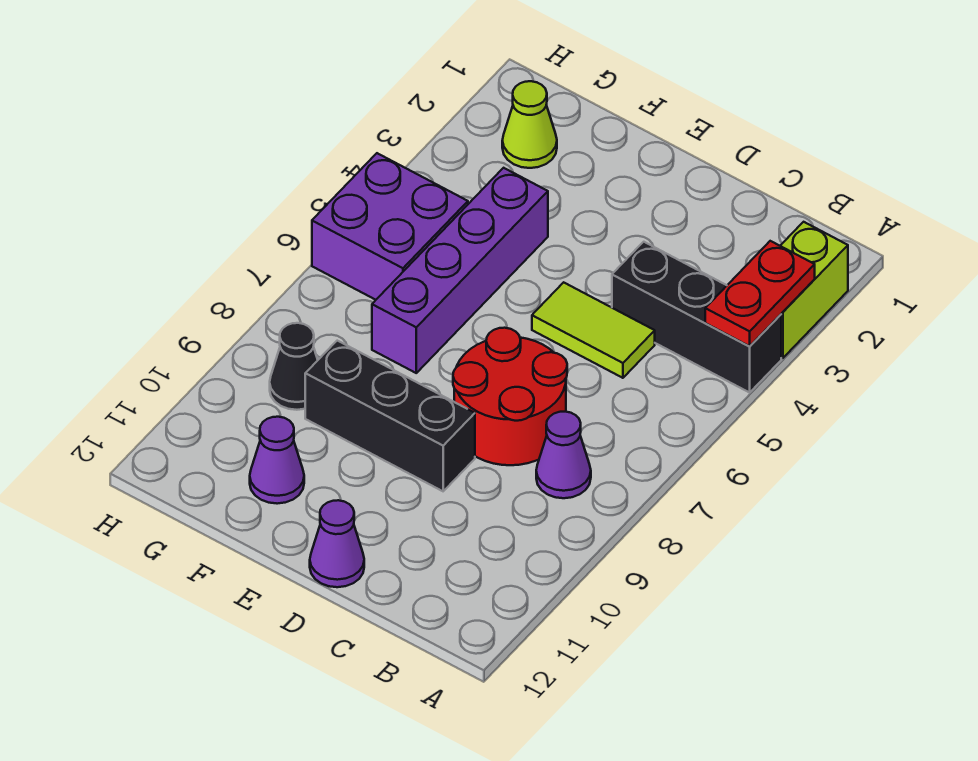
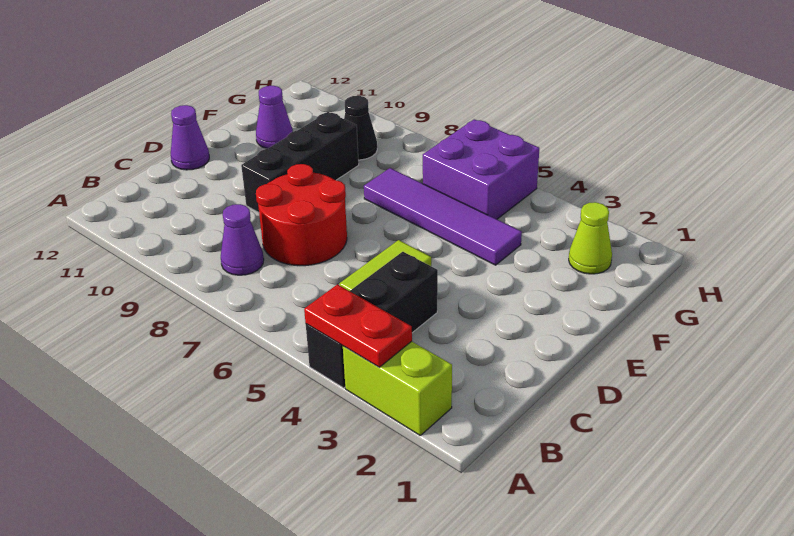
purple 1x4 brick [372,168,548,373] -> purple 1x4 tile [364,168,522,265]

